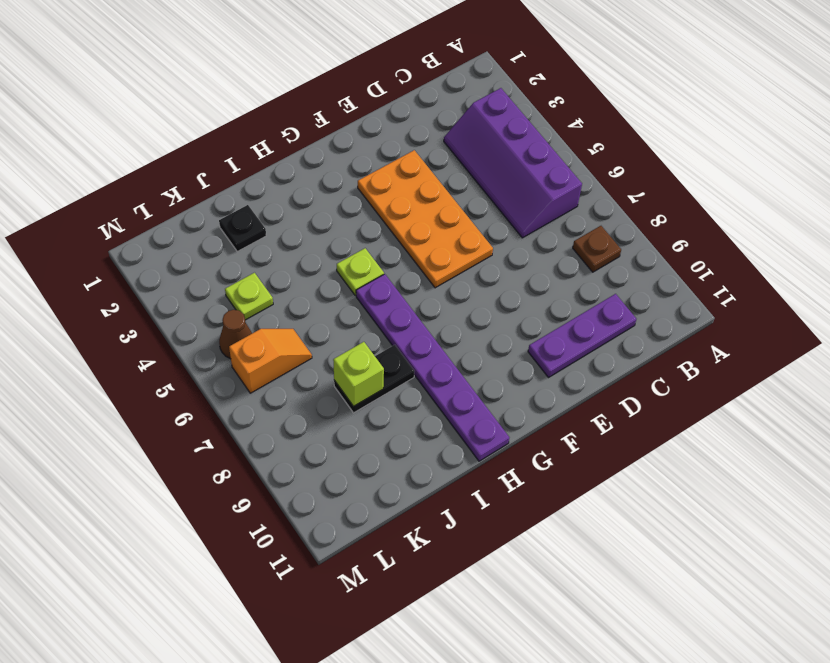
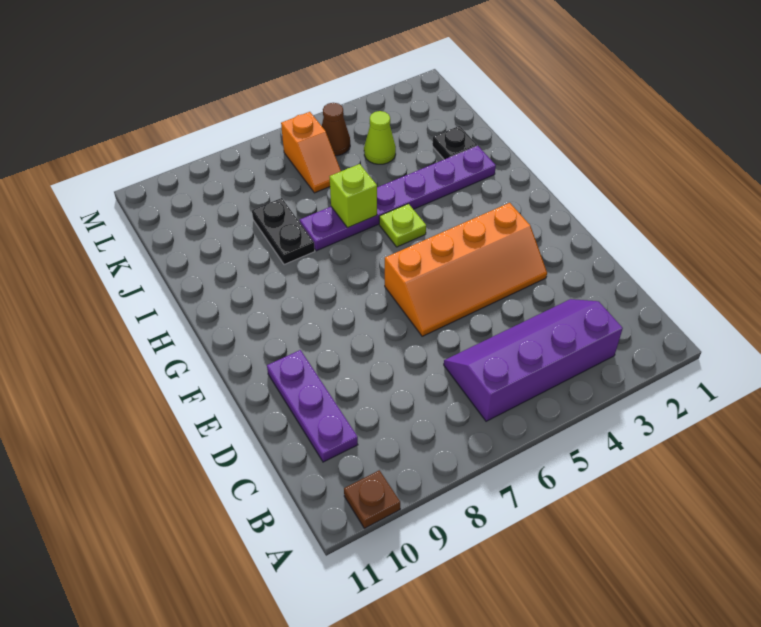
brown 1x1 plate [573,226,621,272] -> brown 1x1 plate moved to [344,470,400,528]
orange 2x4 plate [358,150,493,288] -> orange 2x4 slope [385,203,547,336]
purple 1x6 plate [356,274,509,461] -> purple 1x6 plate moved to [300,146,496,251]
lime 1x1 brick [333,342,384,406] -> lime 1x1 brick moved to [330,164,377,228]
lime 1x1 plate [225,273,273,320] -> lime 1x1 cone [364,111,396,164]

